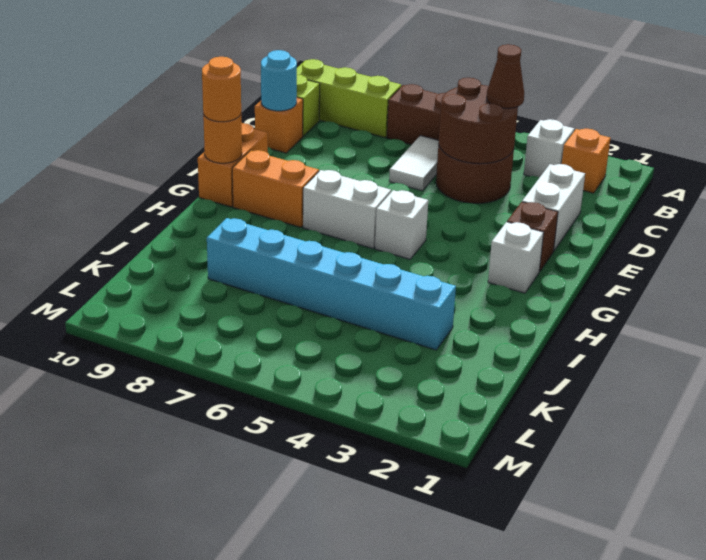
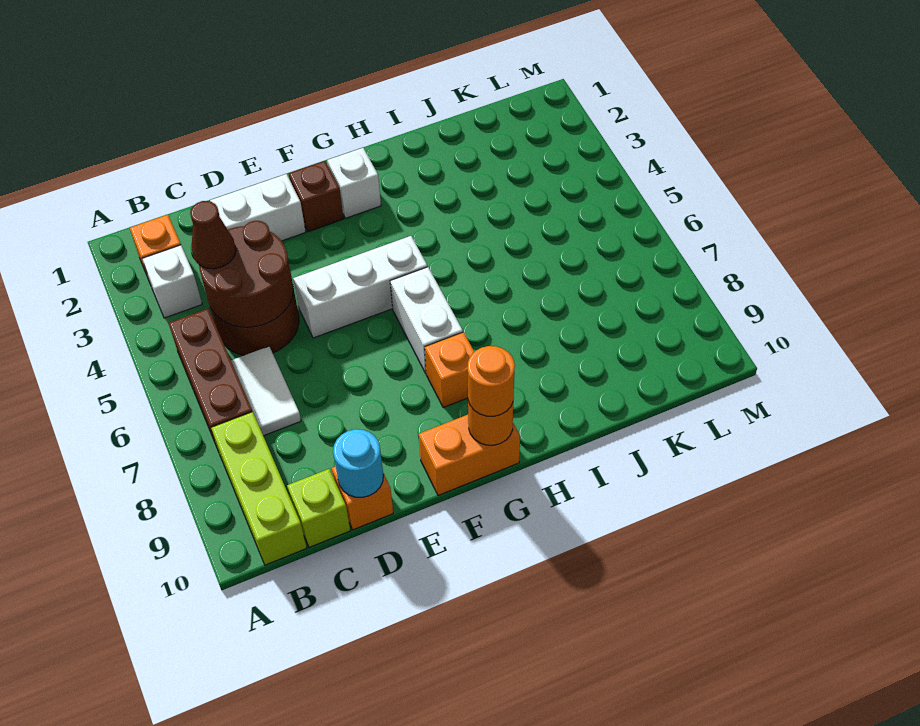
white 1x2 tile [389,136,439,191] -> white 1x2 tile turned to [231,346,301,436]
white 1x1 brick [375,190,428,259] -> white 1x3 brick [293,236,427,338]
orange 1x2 brick [232,150,319,227] -> orange 1x1 brick [425,332,474,408]
cyan 1x6 brick [207,218,456,350] -> none

